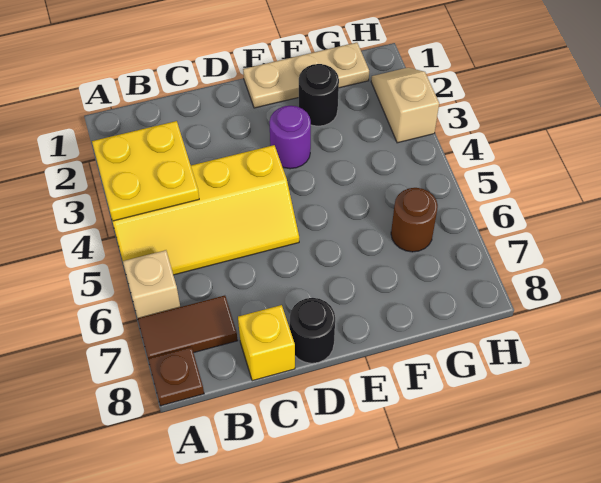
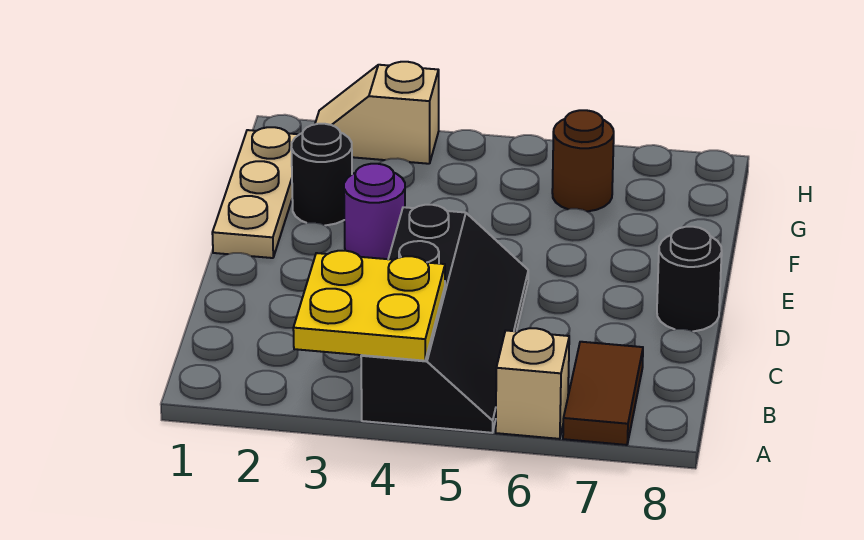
yellow 2x4 slope [113,145,299,275] -> black 2x4 slope [361,205,528,433]
brown 1x1 plate [148,347,204,406] -> none
yellow 1x1 brick [238,305,295,381] -> none

